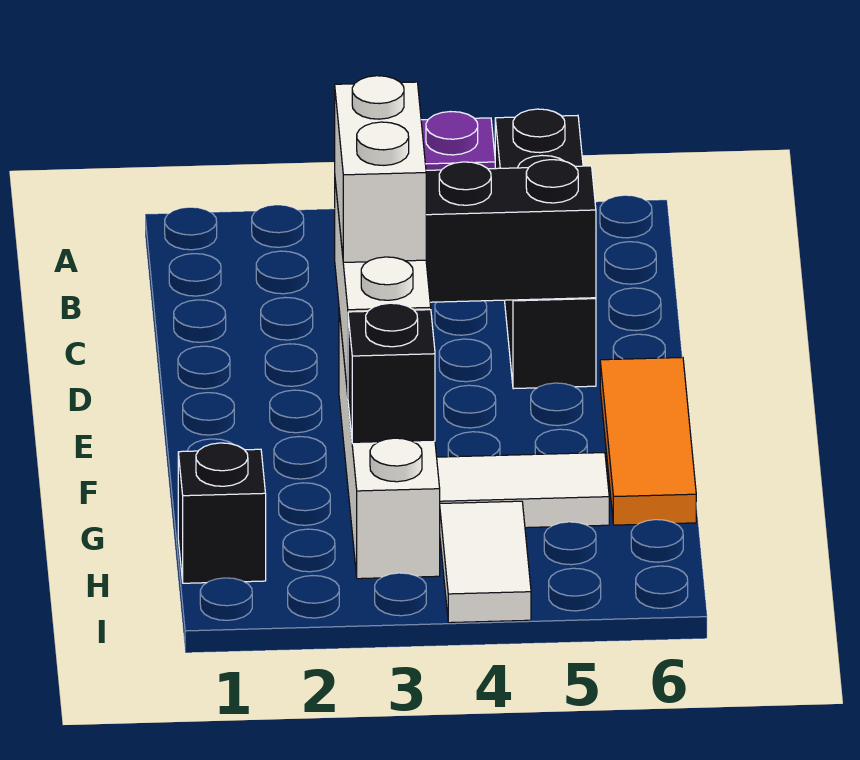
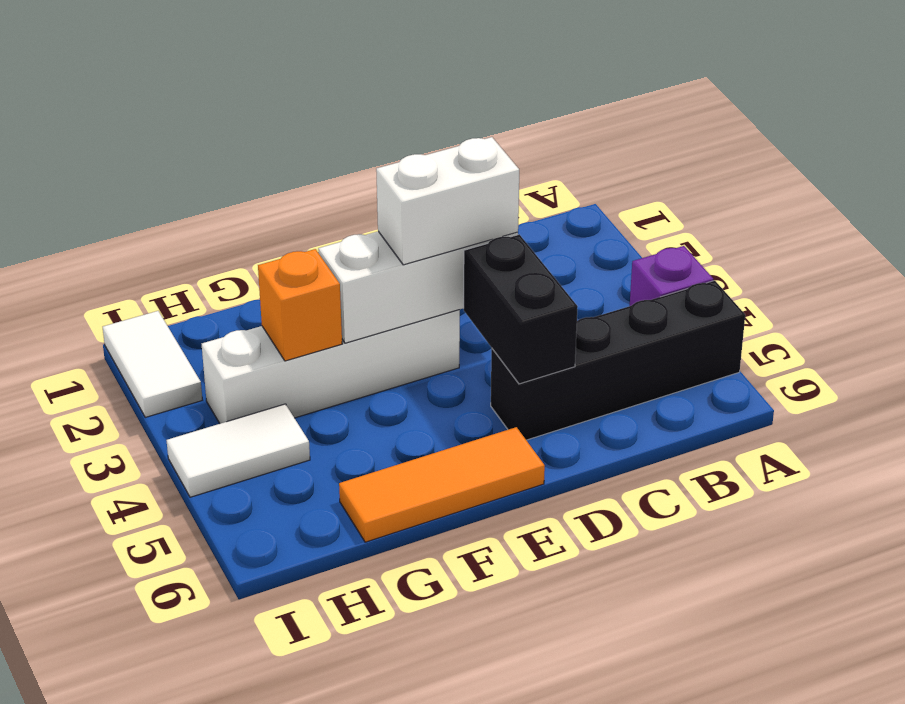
black 1x1 brick [348,303,435,444] -> orange 1x1 brick [258,249,342,361]
white 1x2 tile [437,453,609,528] -> white 1x2 tile moved to [103,311,202,417]
black 1x1 brick [178,443,266,583] -> none

